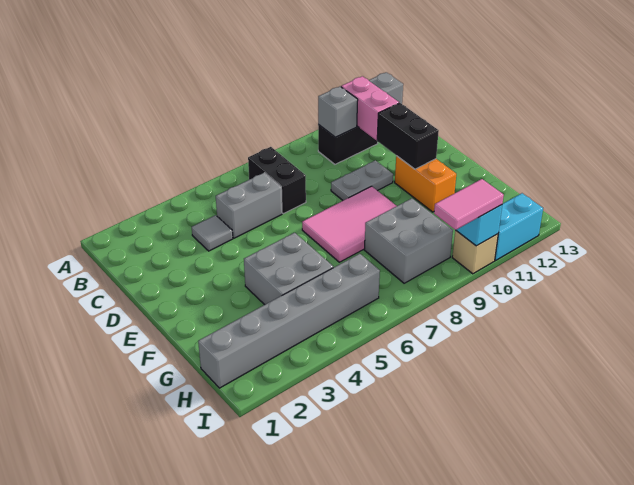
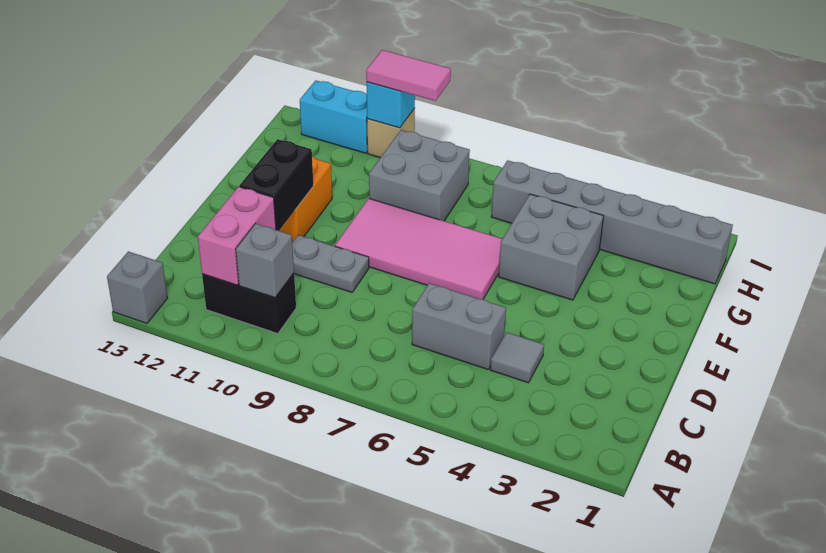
black 1x2 brick [248,147,306,214] -> none
pink 2x3 tile [302,186,396,262] -> pink 2x4 tile [335,199,502,299]

